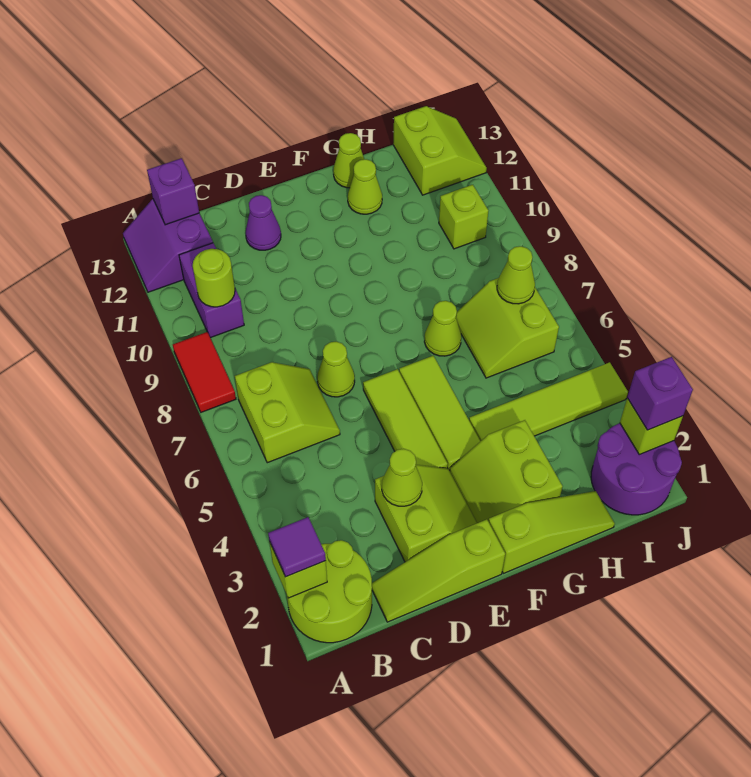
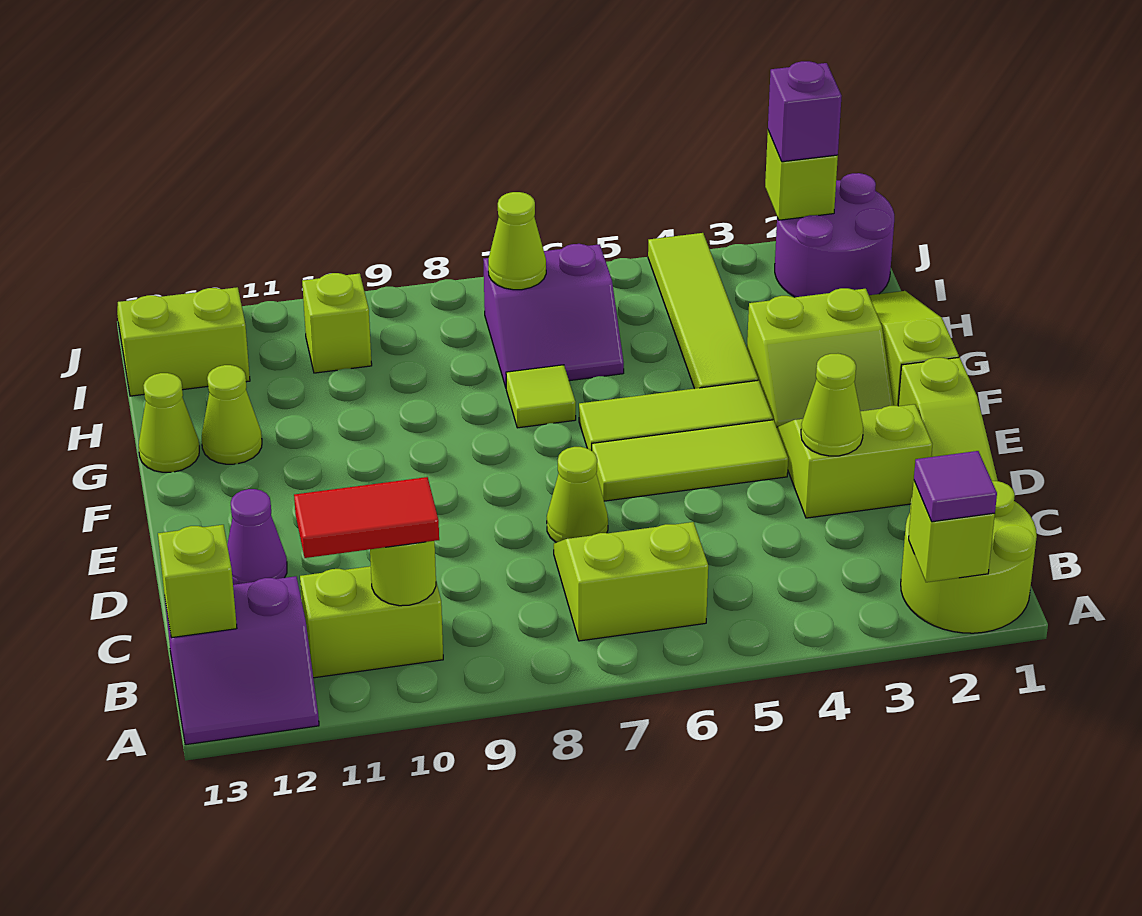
red 1x2 tile [173,332,236,412] -> red 1x2 tile moved to [294,477,439,558]
purple 1x2 brick [179,243,244,338] -> lime 1x2 brick [300,566,443,678]
purple 1x1 brick [147,158,199,225] -> lime 1x1 brick [158,525,237,638]
lime 1x1 cone [424,301,461,356] -> lime 1x1 tile [506,365,576,428]
lime 2x2 slope [456,278,559,378] -> purple 2x2 slope [483,244,624,387]

